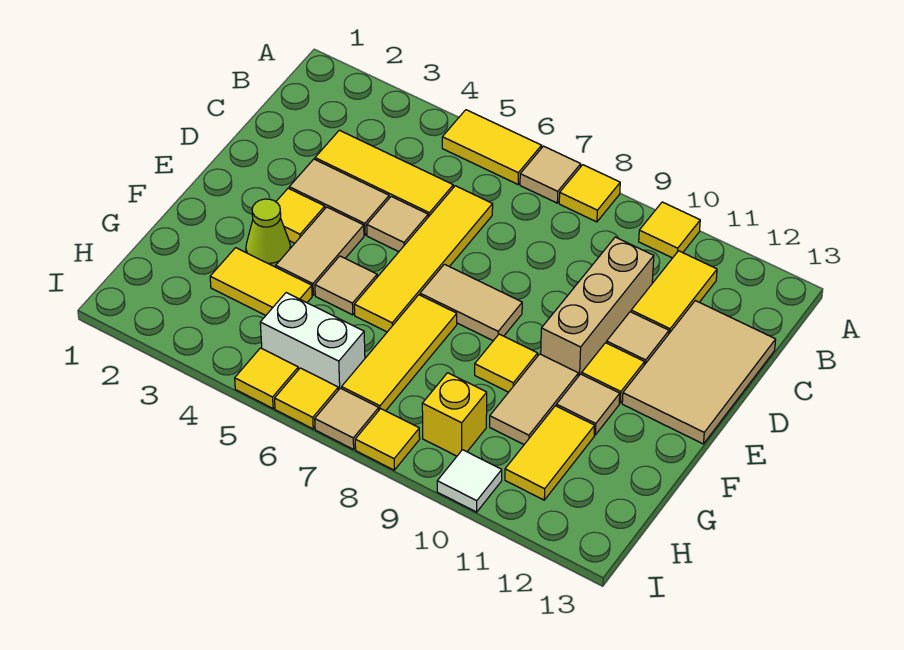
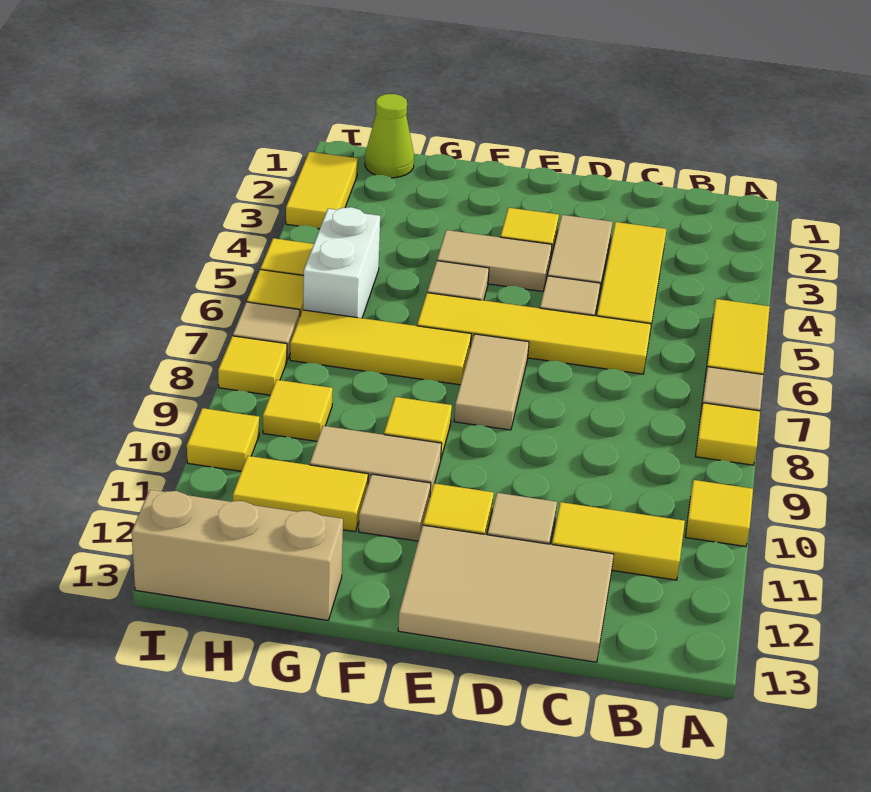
tan 1x3 brick [541,237,654,376] -> tan 1x3 brick moved to [132,490,343,620]
lime 1x1 cone [246,199,290,267] -> lime 1x1 cone moved to [365,94,414,178]
yellow 1x2 tile [210,248,312,315] -> yellow 1x2 tile moved to [286,152,358,229]
yellow 1x1 brick [422,373,487,456] -> yellow 1x1 tile [263,380,333,441]
white 1x1 tile [437,450,502,512] -> yellow 1x1 tile [187,408,259,471]

